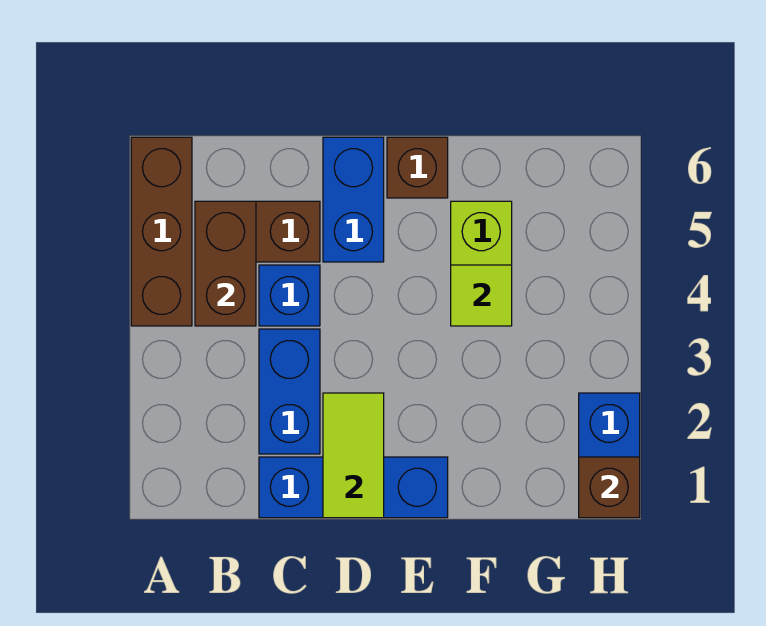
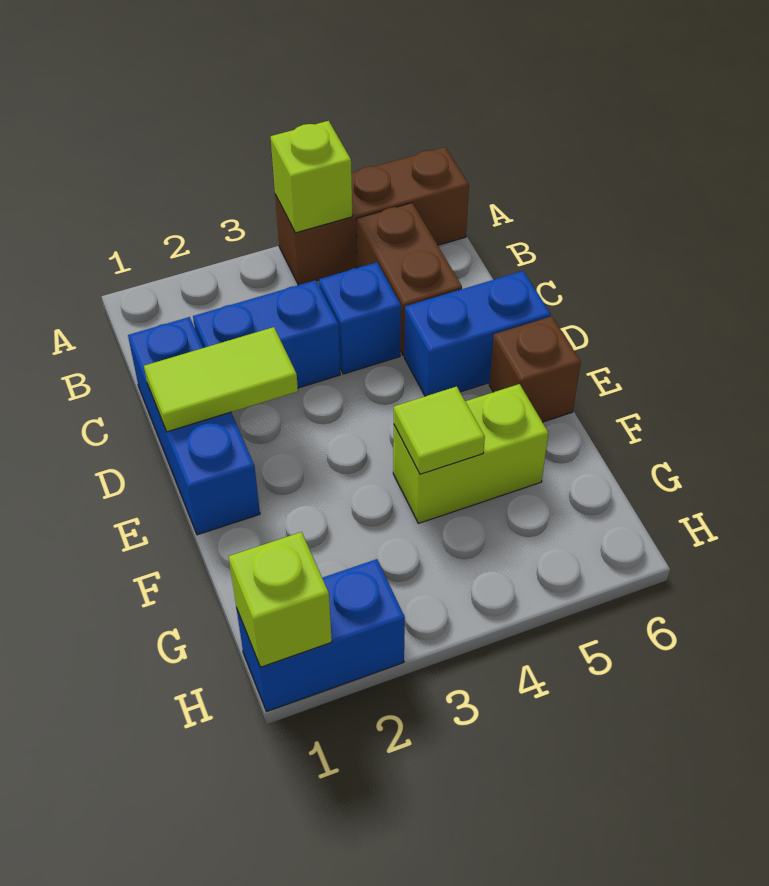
none -> lime 1x1 brick [271,121,352,233]
brown 1x2 brick [195,201,256,326] -> none
brown 1x1 brick [579,457,640,518] -> lime 1x1 brick [229,532,332,667]

